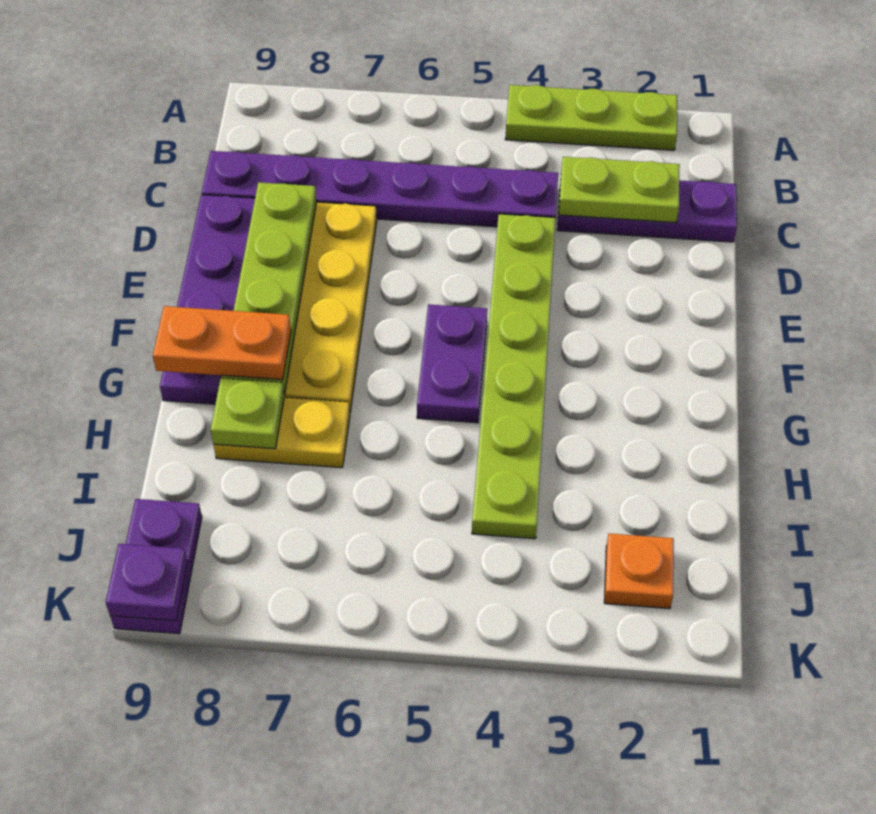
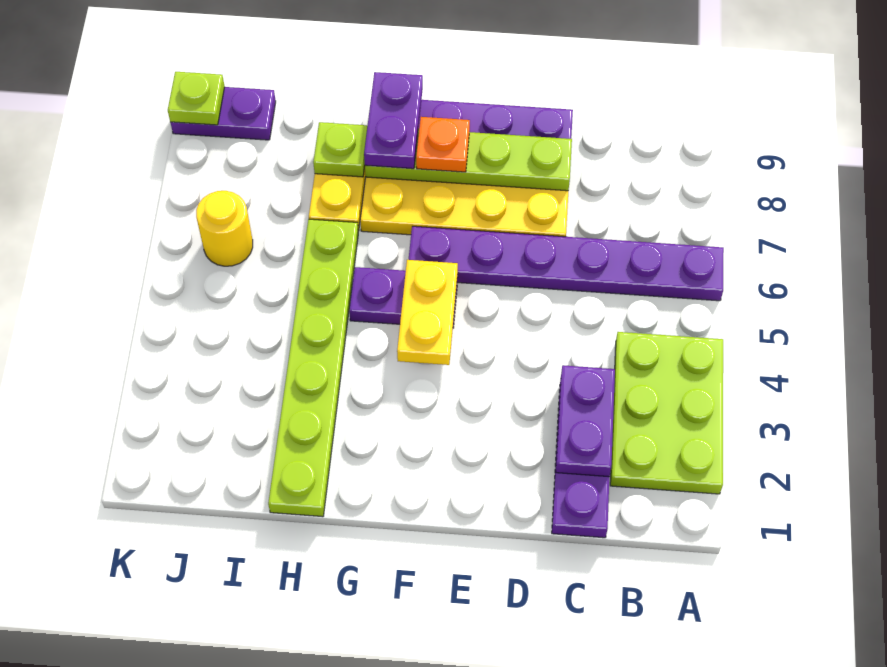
lime 1x3 plate [505,85,677,150] -> lime 2x3 plate [610,332,723,494]
lime 1x2 plate [559,157,680,223] -> purple 1x2 plate [556,365,615,477]
purple 1x6 plate [202,151,558,227] -> purple 1x6 plate turned to [408,226,724,301]
lime 1x6 plate [472,214,556,539] -> lime 1x6 plate turned to [268,219,358,517]
none -> yellow 1x2 plate [397,260,458,365]
orange 1x2 plate [153,306,291,380] -> purple 1x2 plate [364,72,423,169]
orange 1x1 plate [604,534,674,609] -> orange 1x1 plate moved to [416,117,470,172]
none -> yellow 1x1 round brick [196,191,253,266]
purple 1x1 plate [106,544,188,621] -> lime 1x1 plate [168,72,225,125]

